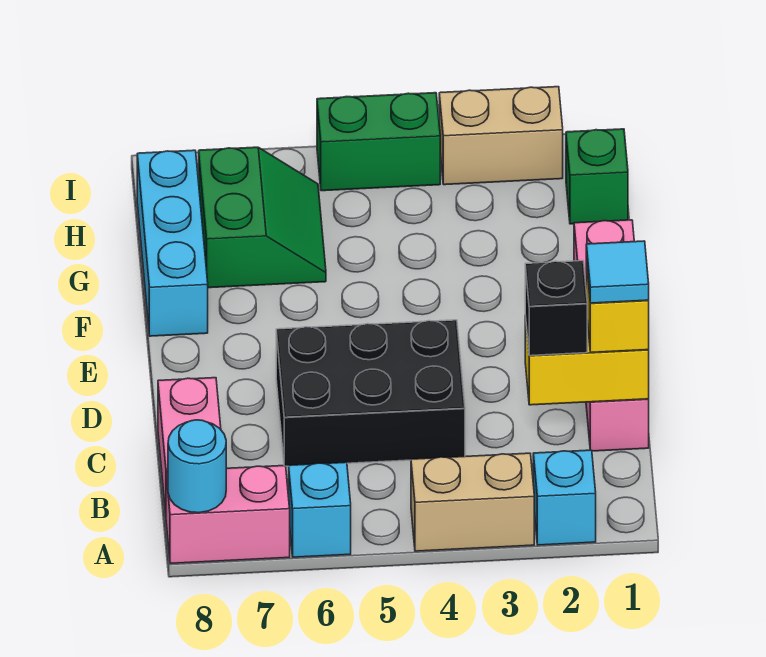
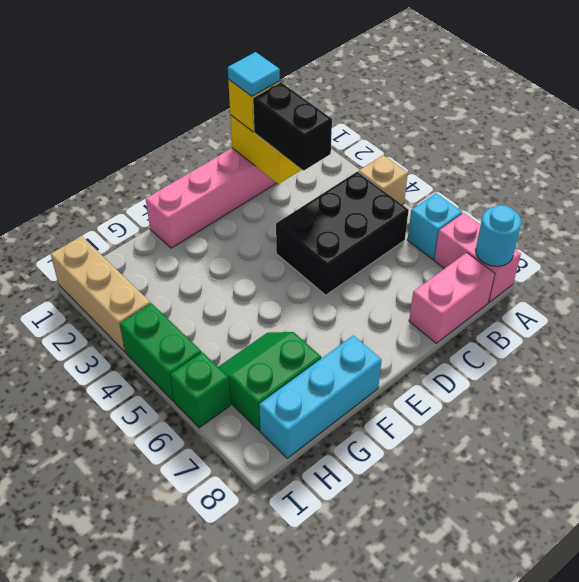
cyan 1x1 brick [533,450,596,545] -> none
tan 1x2 brick [411,453,534,551] -> tan 1x1 brick [358,155,408,205]
black 1x1 brick [525,261,587,356] -> black 1x2 brick [253,82,332,170]
black 2x3 brick [276,320,465,466] -> black 2x3 brick turned to [276,172,409,295]
green 1x1 brick [566,129,628,224] -> green 1x1 brick moved to [170,352,230,428]
tan 1x2 brick [439,87,563,185] -> tan 1x3 brick [51,236,150,351]

